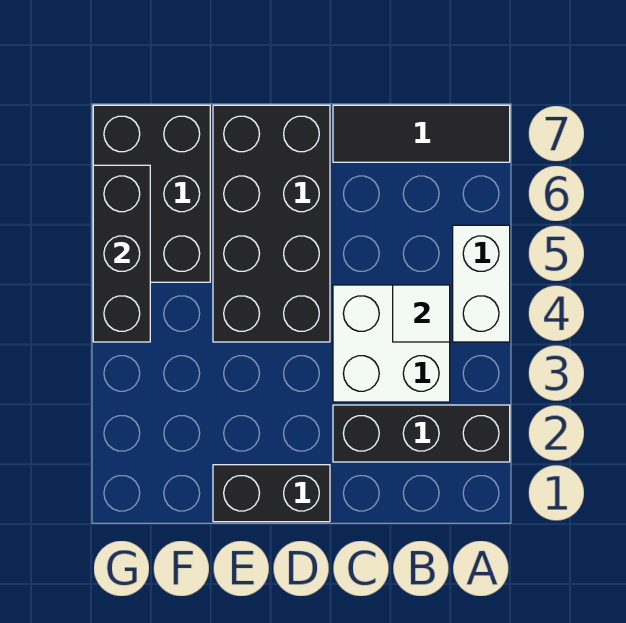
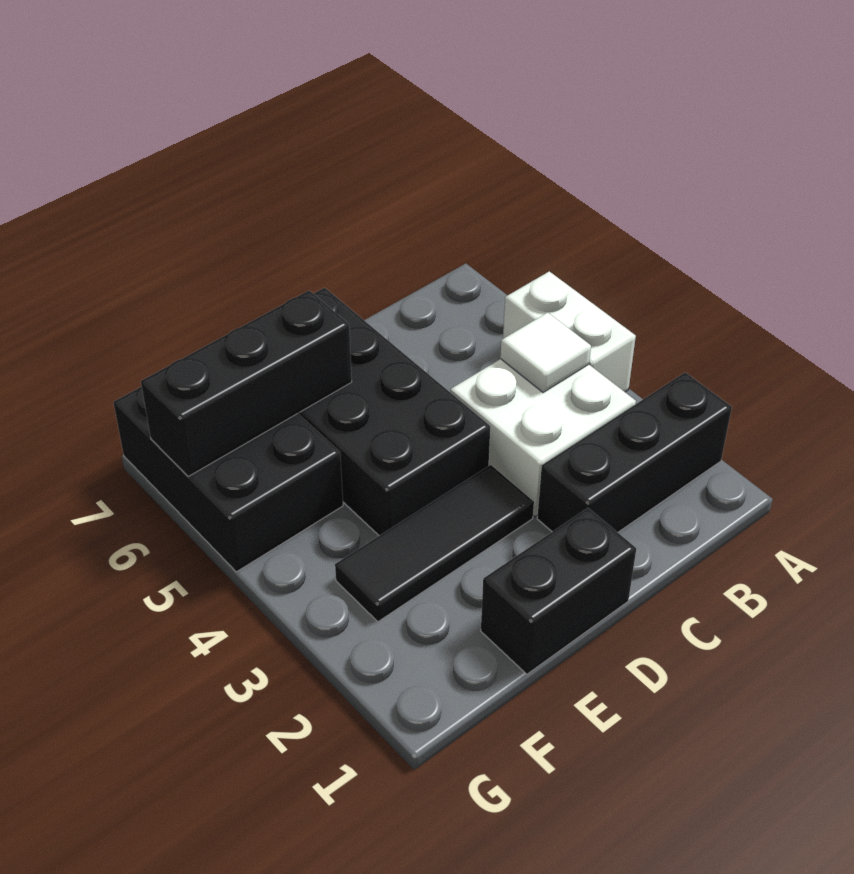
black 1x3 tile [333,105,510,162] -> black 1x3 tile moved to [335,465,534,622]
black 1x3 brick [93,165,150,342] -> black 1x3 brick turned to [141,290,352,477]

